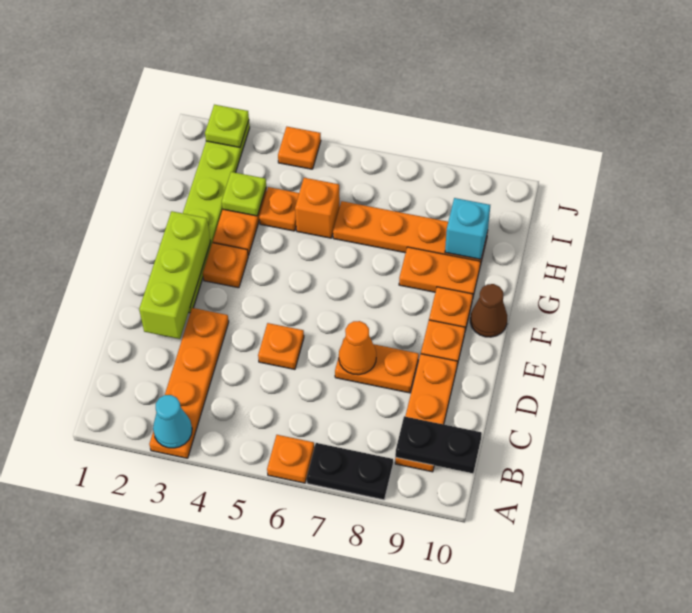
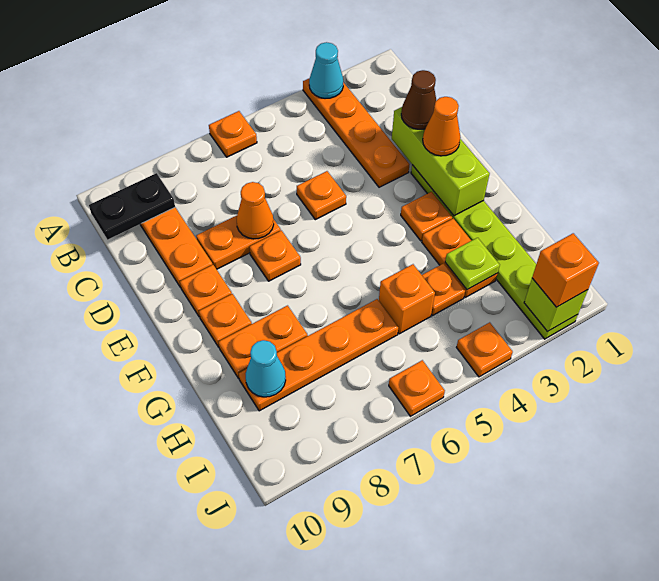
black 1x2 plate [307,443,393,500] -> none
none -> orange 1x1 cone [423,97,460,156]
none -> orange 1x1 plate [249,230,301,281]
brown 1x1 cone [470,284,507,337] -> brown 1x1 cone moved to [401,70,436,129]
cyan 1x1 brick [445,198,490,259] -> cyan 1x1 cone [246,340,286,397]
lime 1x1 plate [205,105,249,147] -> lime 1x1 brick [524,278,588,332]
none -> orange 1x1 brick [532,233,599,307]
none -> orange 1x1 plate [389,360,445,416]

